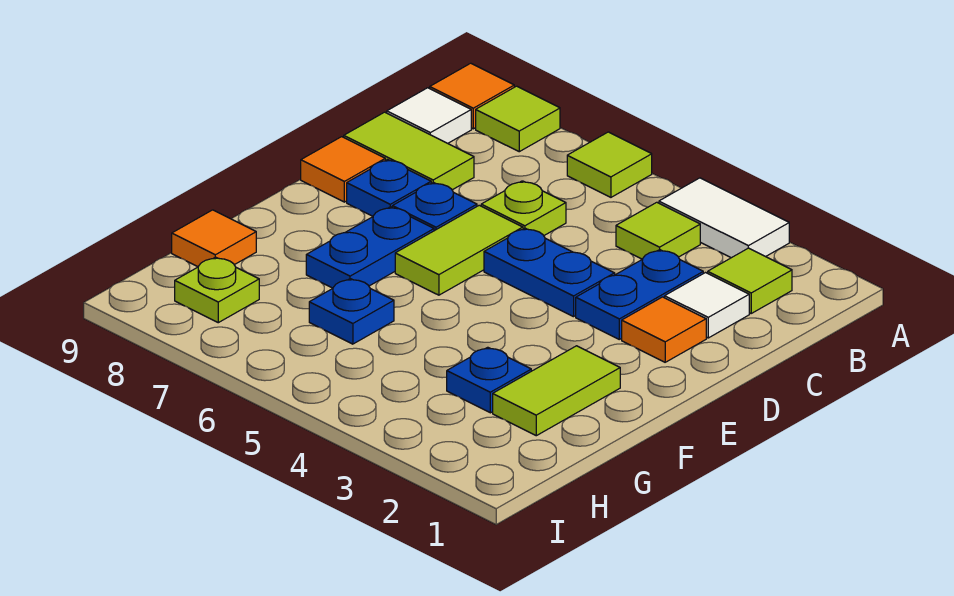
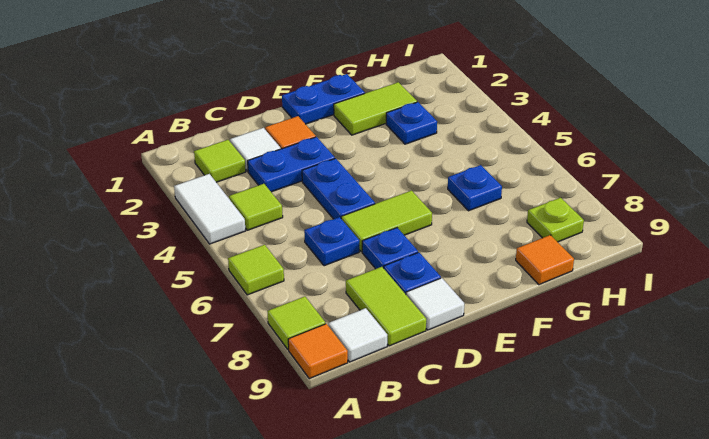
lime 1x1 plate [481,181,566,235] -> blue 1x1 plate [304,217,359,266]
orange 1x1 tile [301,137,385,202] -> white 1x1 tile [406,278,464,330]
blue 1x2 plate [306,207,434,288] -> blue 1x2 plate moved to [282,74,365,124]

